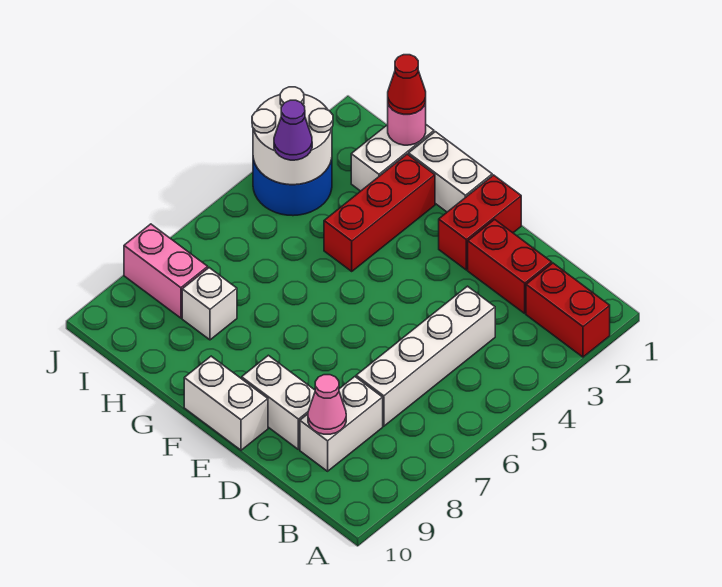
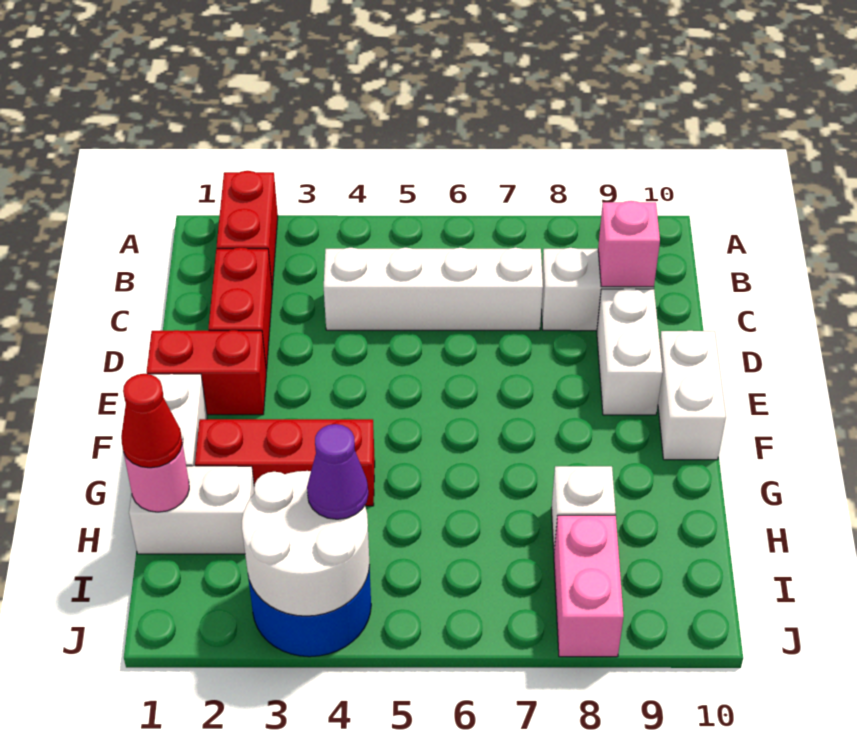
pink 1x1 cone [308,375,346,434] -> pink 1x1 brick [598,201,660,287]

